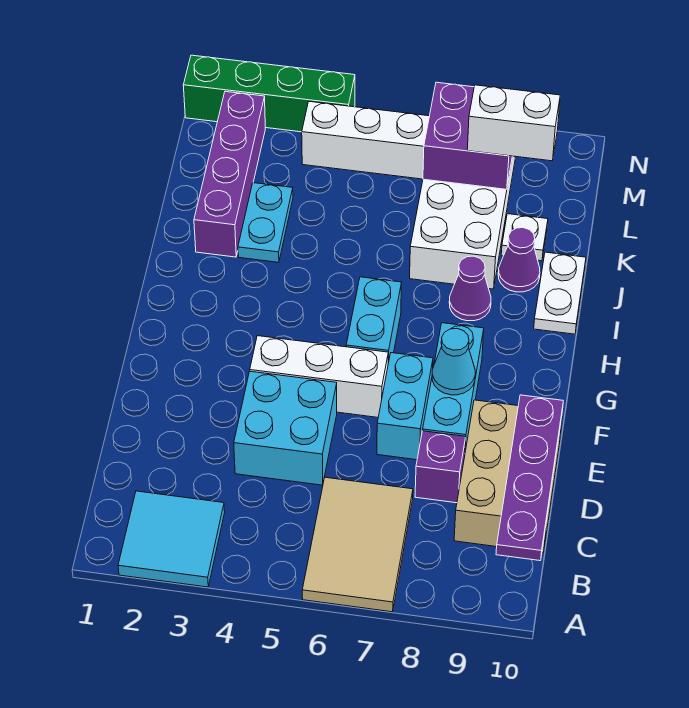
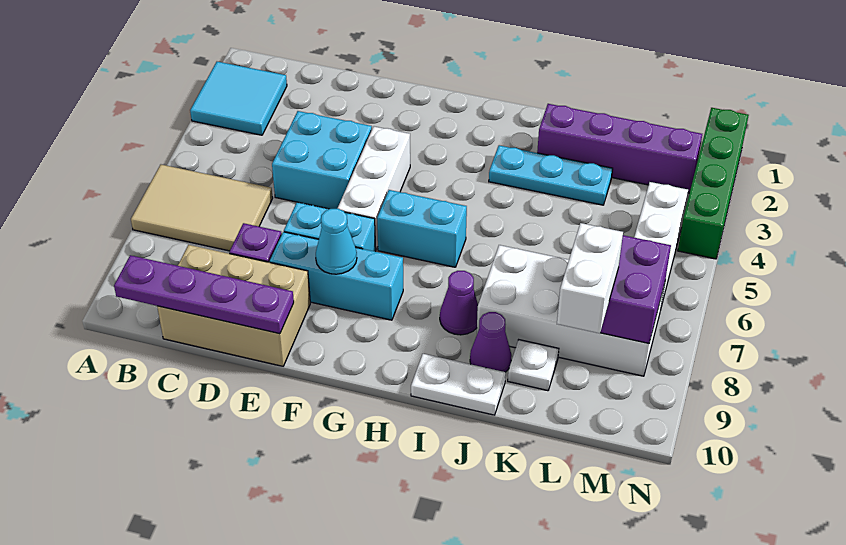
cyan 1x2 plate [238,183,293,262] -> cyan 1x3 plate [489,145,613,205]

